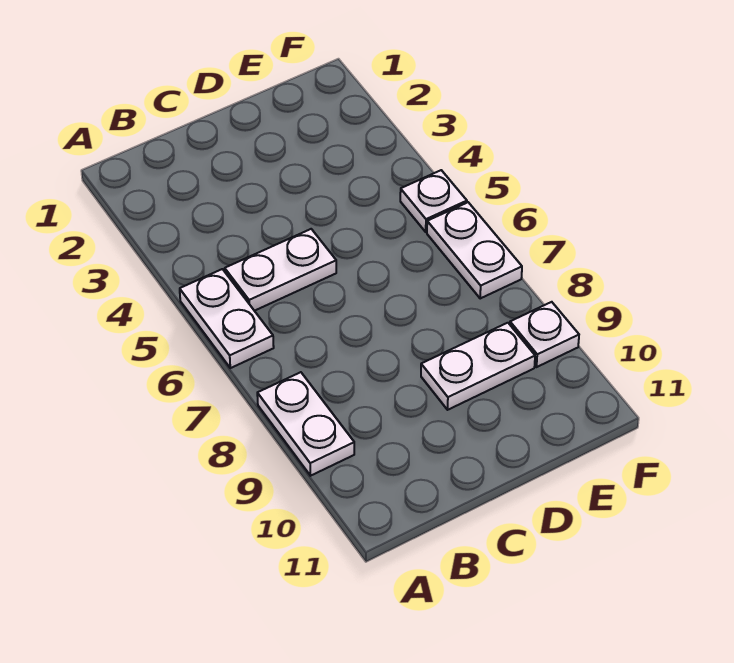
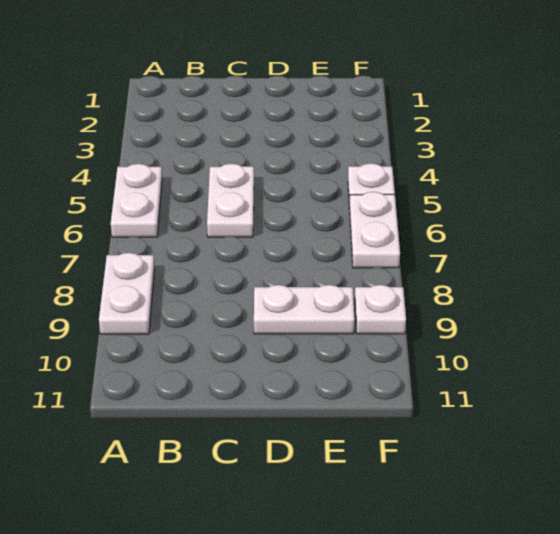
white 1x2 plate [225,229,336,311] -> white 1x2 plate turned to [207,164,254,237]

